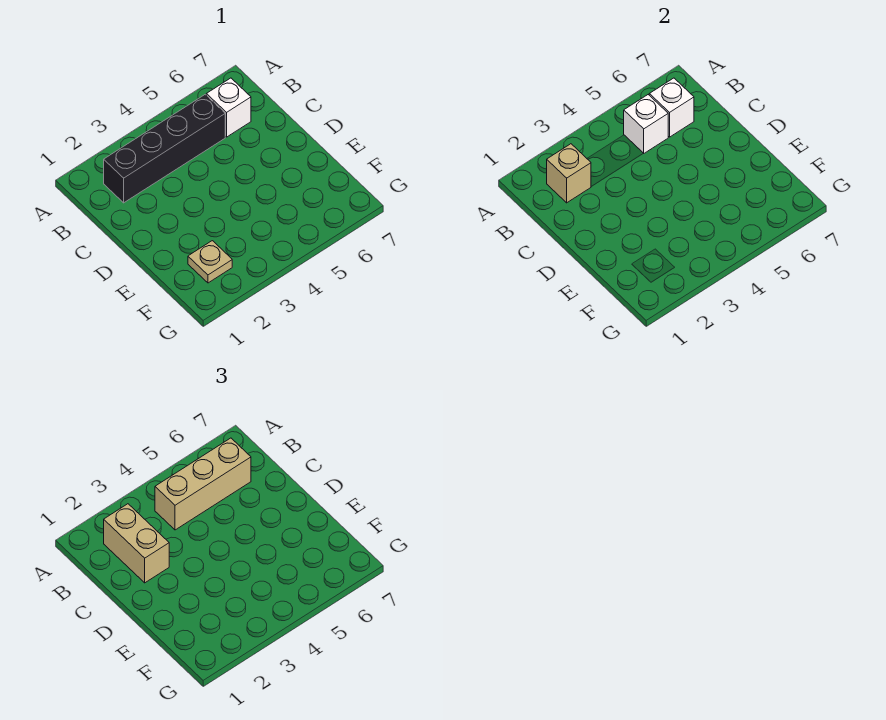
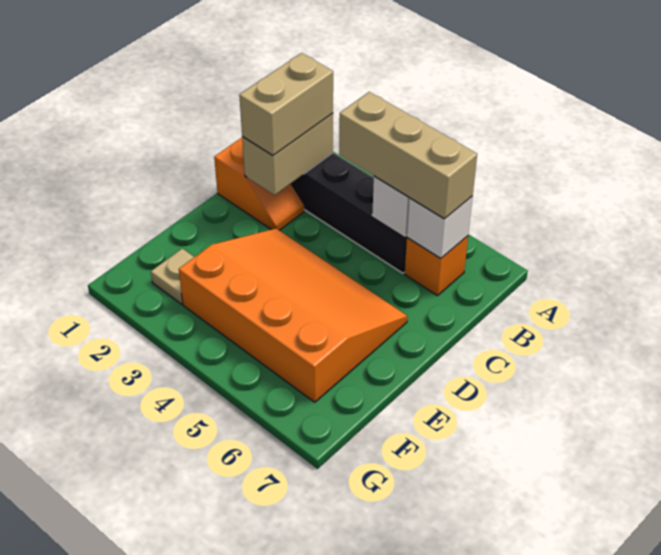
tan 1x1 brick [547,144,591,203] -> tan 1x2 brick [242,113,333,195]
white 1x1 brick [206,78,251,137] -> orange 1x1 brick [405,236,468,295]
none -> orange 1x2 slope [214,138,304,230]
none -> orange 3x4 slope [179,228,407,402]

